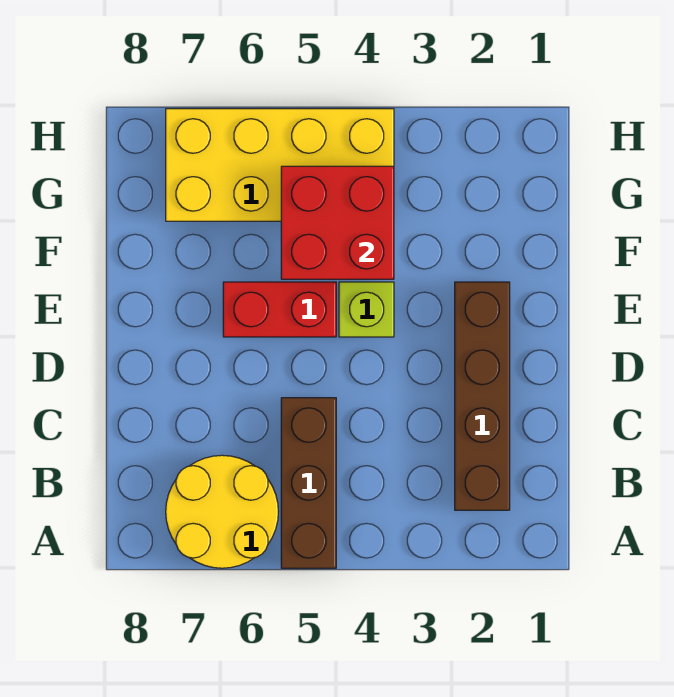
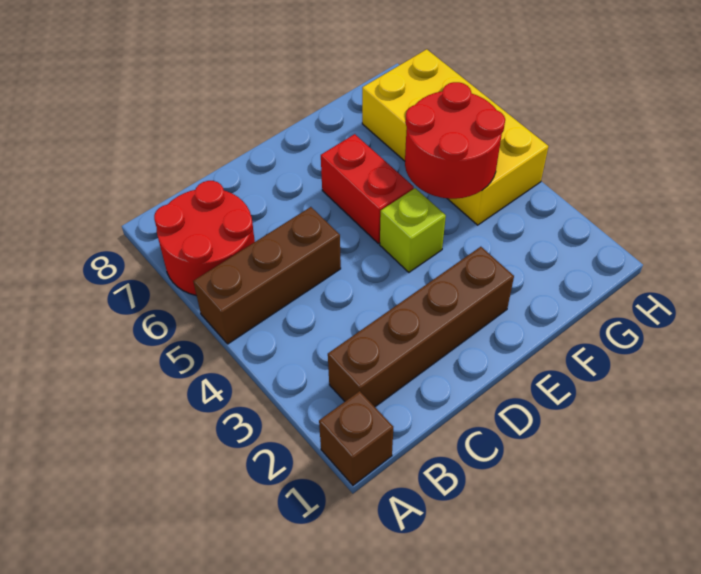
none -> brown 1x1 brick [319,391,393,485]
yellow 2x2 round brick [166,455,278,568] -> red 2x2 round brick [154,181,255,296]
red 2x2 brick [281,166,394,279] -> red 2x2 round brick [405,82,505,199]

